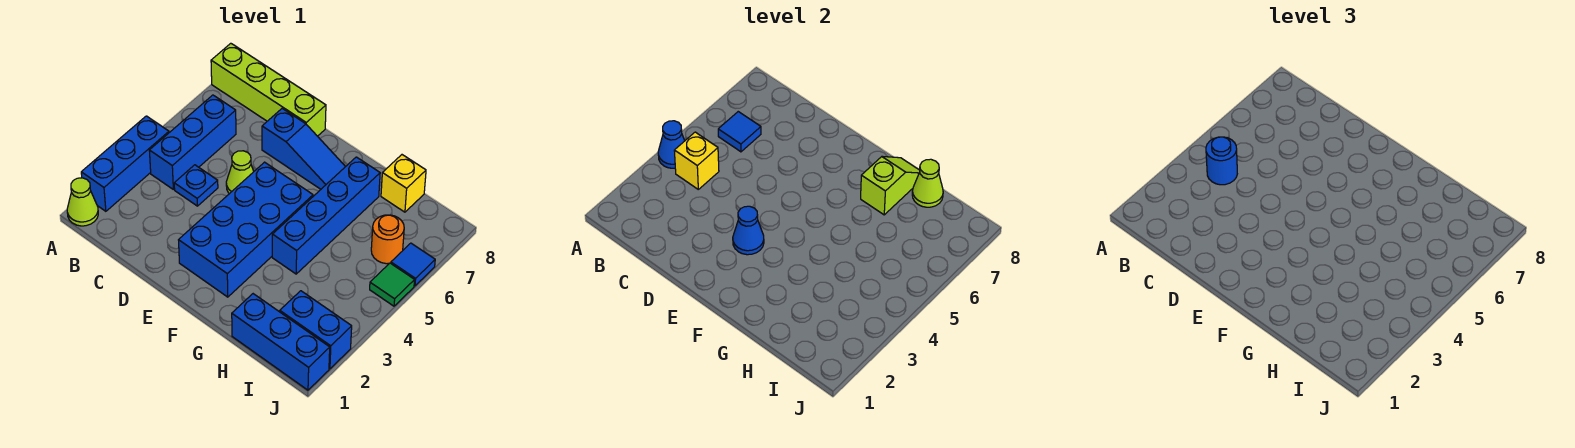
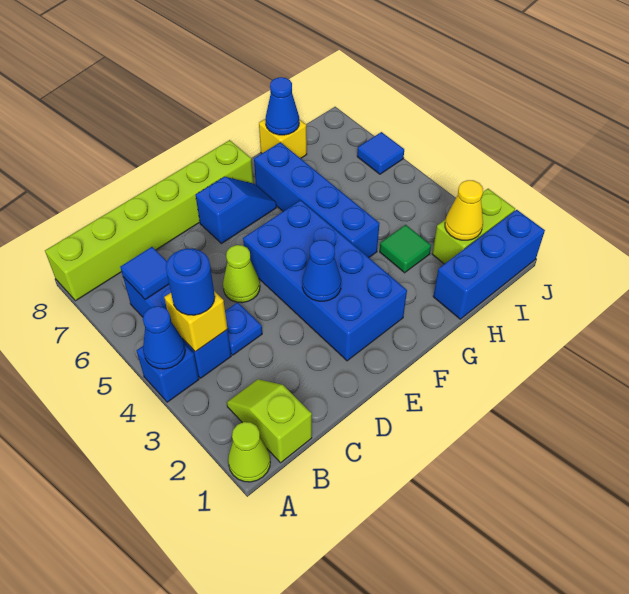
blue 1x3 brick [81,116,169,211] -> blue 1x1 brick [136,344,199,402]
lime 1x4 brick [211,43,326,136] -> lime 1x6 brick [45,140,253,301]
blue 1x3 slope [262,109,345,189] -> blue 1x2 slope [196,177,277,244]
lime 1x2 slope [861,156,920,215] -> lime 1x2 slope moved to [227,379,312,463]
lime 1x1 cone [912,159,943,207] -> blue 1x1 cone [265,77,299,135]
blue 1x2 brick [280,291,352,369] -> lime 1x2 brick [432,189,515,264]
none -> yellow 1x1 cone [445,180,483,240]
orange 1x1 round brick [371,215,404,264] -> none
green 1x1 tile [370,263,415,306] -> green 1x1 tile moved to [380,225,431,273]

